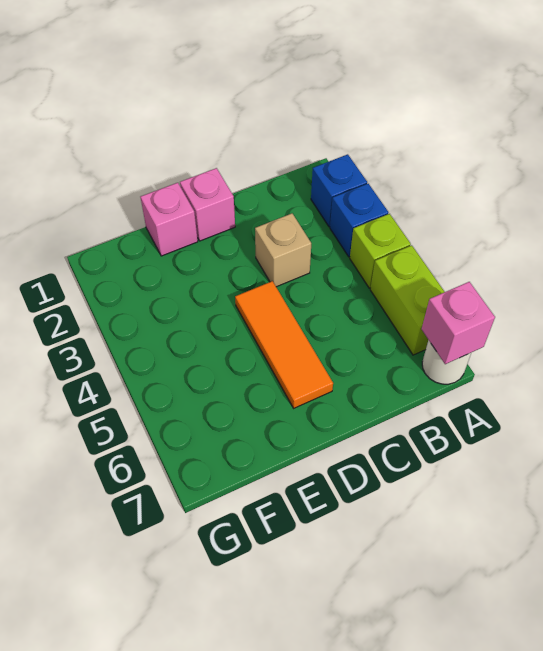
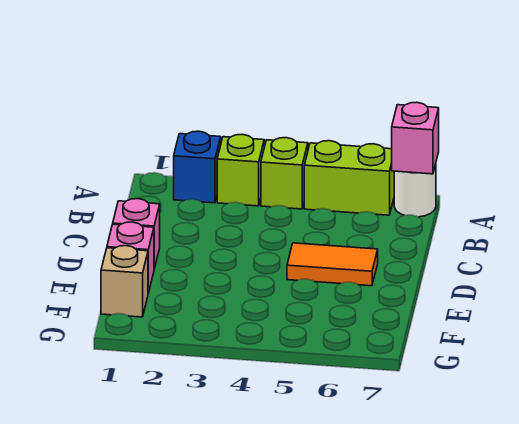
blue 1x1 brick [330,184,389,257] -> lime 1x1 brick [217,134,264,206]
tan 1x1 brick [255,213,311,287] -> tan 1x1 brick moved to [101,246,148,317]
orange 1x3 tile [235,281,333,408] -> orange 1x2 tile [287,243,378,286]

